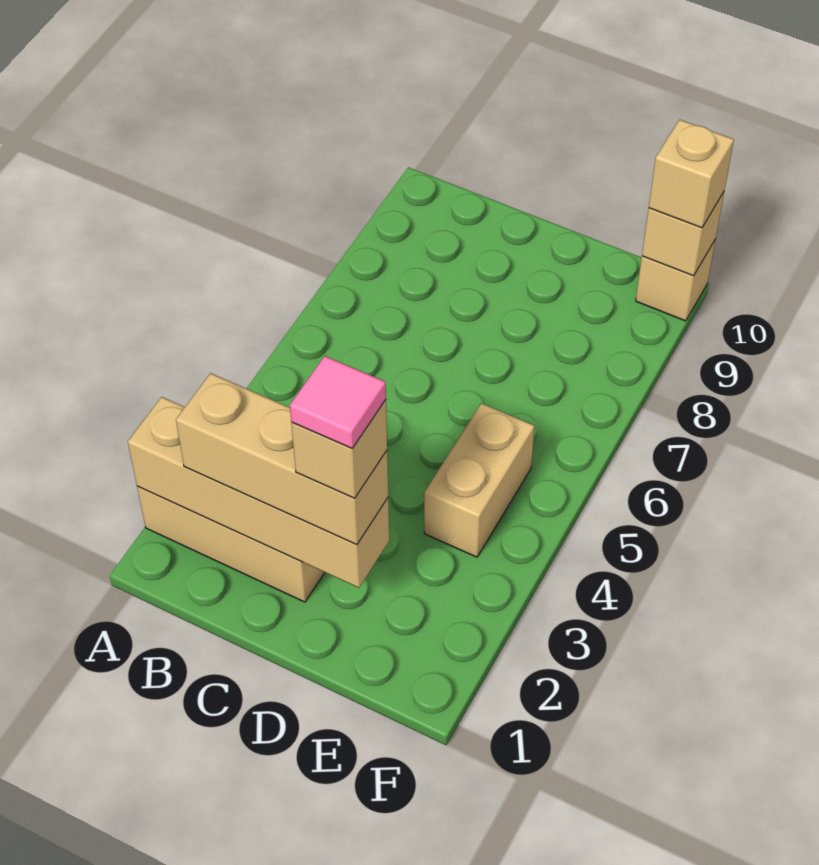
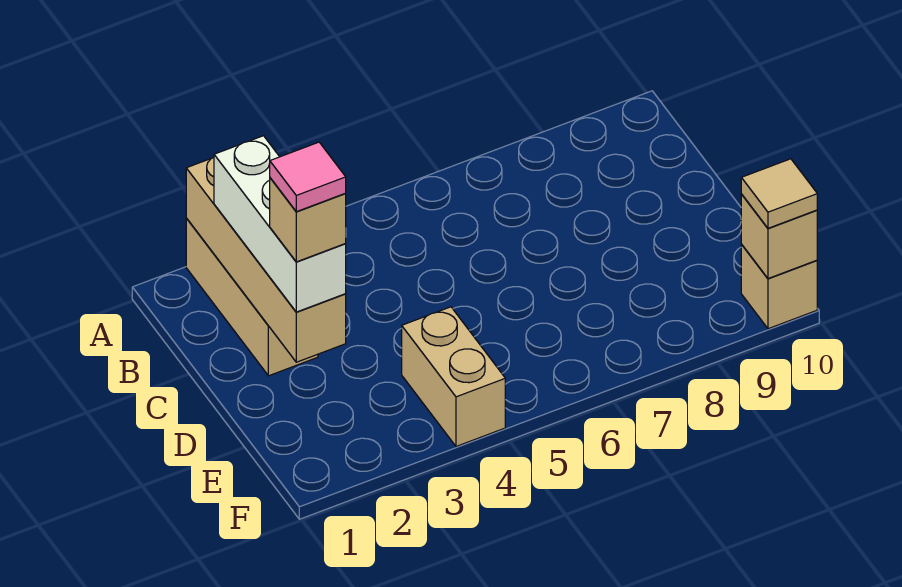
tan 1x3 brick [176,373,388,545] -> white 1x3 brick [214,136,346,312]
tan 1x2 brick [424,403,535,557] -> tan 1x2 brick turned to [402,307,505,446]
tan 1x1 brick [649,120,734,228] -> tan 1x1 tile [741,159,817,228]

